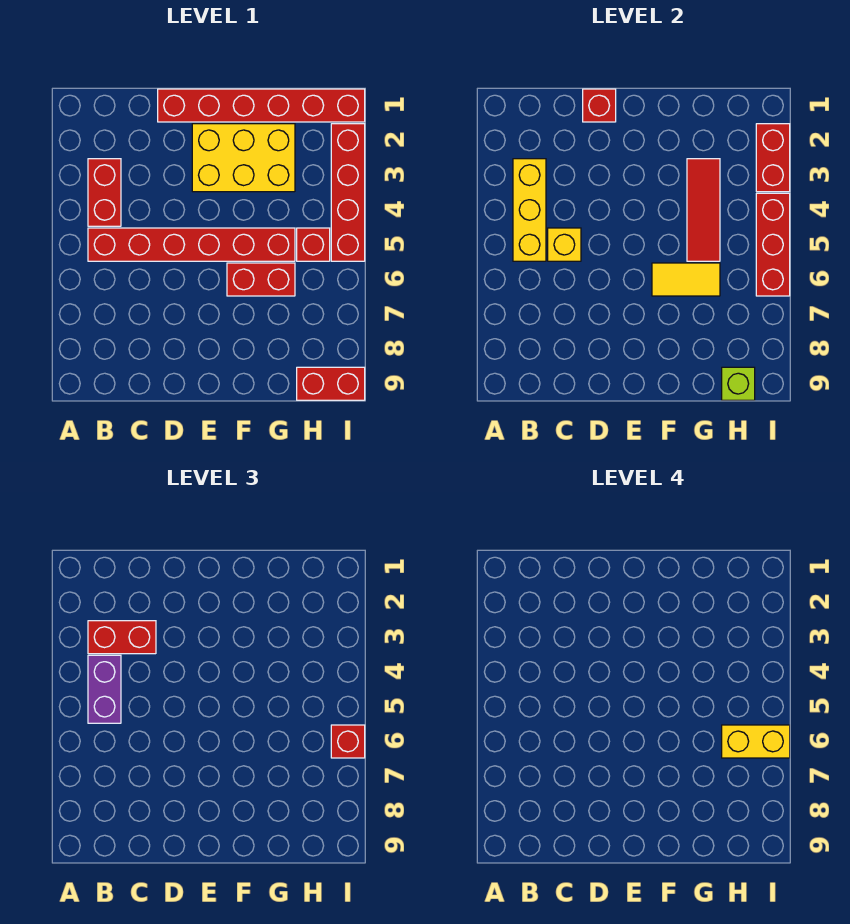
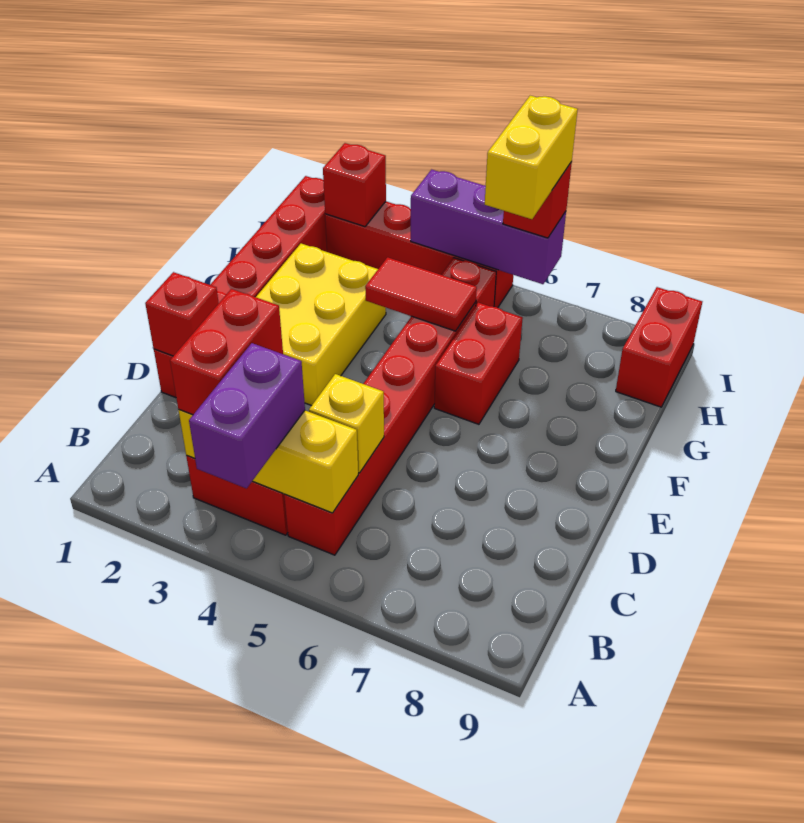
purple 1x2 brick [88,655,121,723] -> purple 1x2 brick turned to [189,343,305,488]
yellow 1x2 tile [652,263,720,296] -> none
red 1x3 tile [687,159,720,261] -> red 1x2 tile [365,257,477,331]
lime 1x1 brick [722,367,755,400] -> none
red 1x2 brick [756,124,790,192] -> red 1x1 brick [323,143,386,227]
red 1x3 brick [756,193,790,296] -> purple 1x3 brick [411,170,566,284]

